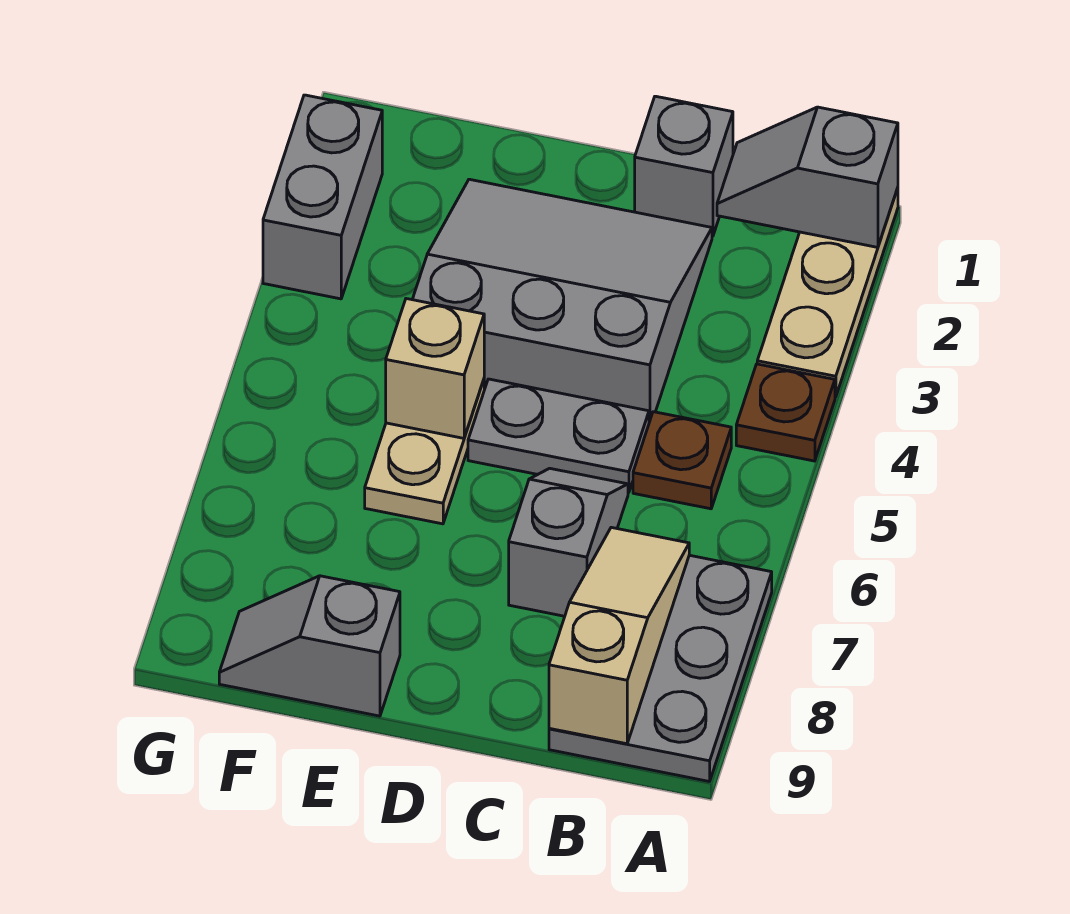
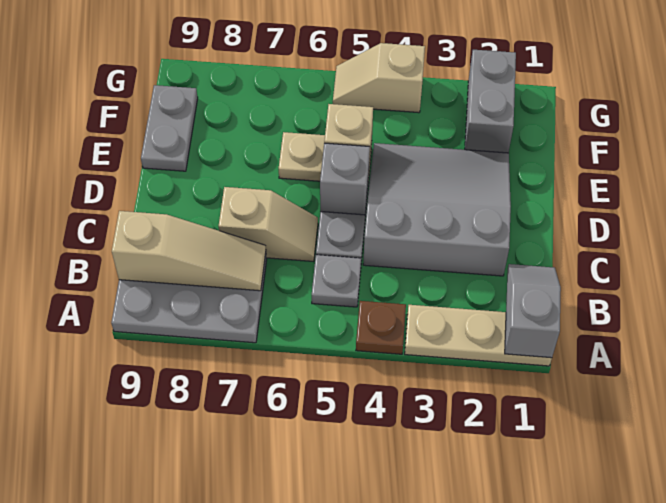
brown 1x1 plate [633,412,731,509] -> grey 1x1 plate [312,255,361,307]
grey 1x1 brick [635,96,733,236] -> grey 1x1 brick moved to [320,143,370,215]
grey 3x3 slope [412,179,712,422] -> grey 3x3 slope turned to [363,143,511,276]
grey 1x2 slope [509,468,628,616] -> tan 1x2 slope [219,187,318,262]
grey 1x2 slope [219,576,400,716] -> grey 1x2 plate [141,85,198,171]
grey 1x2 brick [263,95,382,299] -> grey 1x2 brick turned to [465,50,516,153]
none -> tan 1x2 slope [333,43,425,113]

